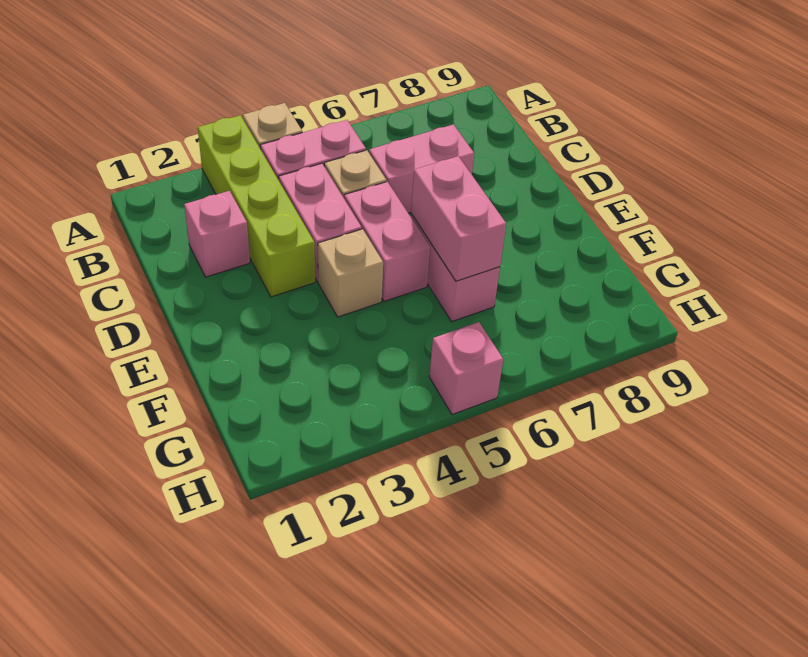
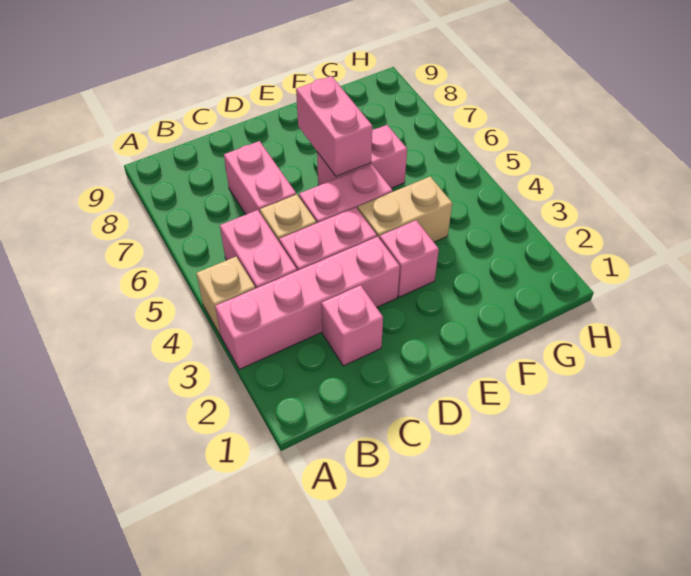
lime 1x4 brick [198,115,315,297] -> pink 1x4 brick [215,237,400,369]
tan 1x1 brick [318,229,383,317] -> tan 1x2 brick [358,177,452,242]
pink 1x2 brick [411,156,506,281] -> pink 1x2 brick turned to [296,76,372,177]
pink 1x1 brick [429,322,503,415] -> pink 1x1 brick moved to [380,220,439,297]

